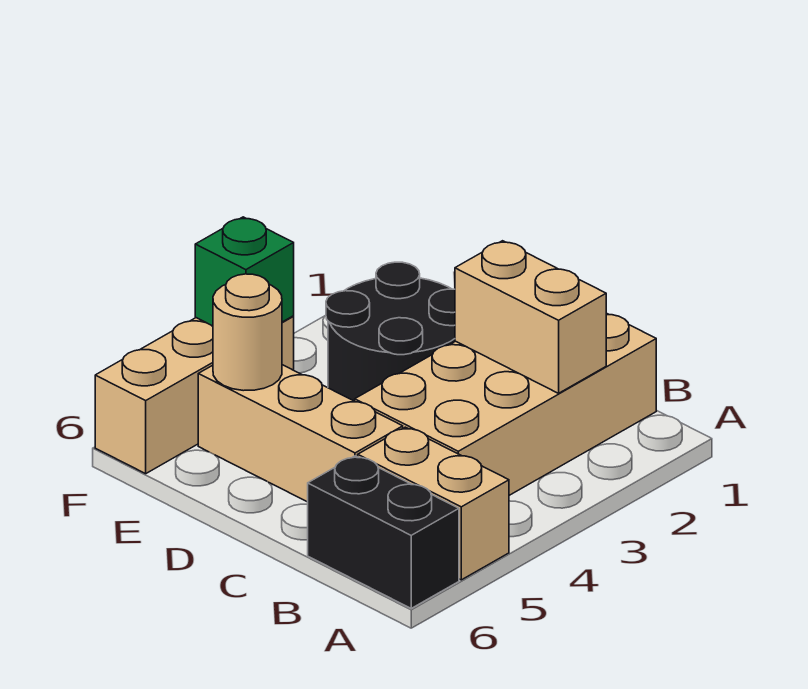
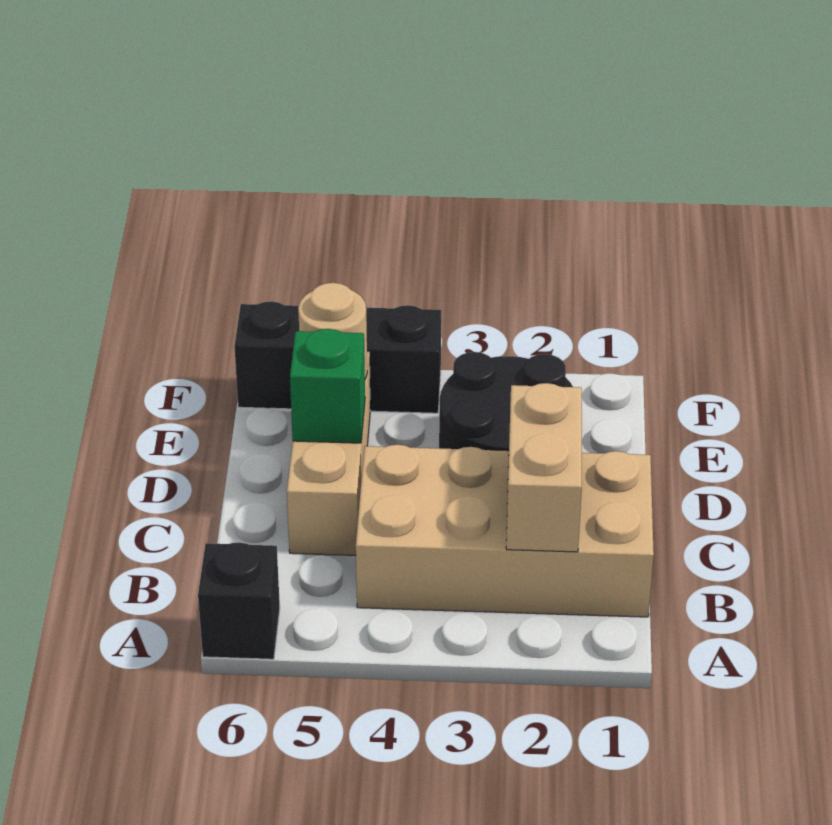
tan 1x2 brick [358,427,509,580] -> none
black 1x2 brick [308,456,459,608] -> black 1x1 brick [198,543,280,659]
tan 1x3 brick [95,316,294,474] -> black 1x3 brick [234,301,441,413]
green 1x1 brick [195,217,294,326] -> green 1x1 brick moved to [290,329,365,443]

